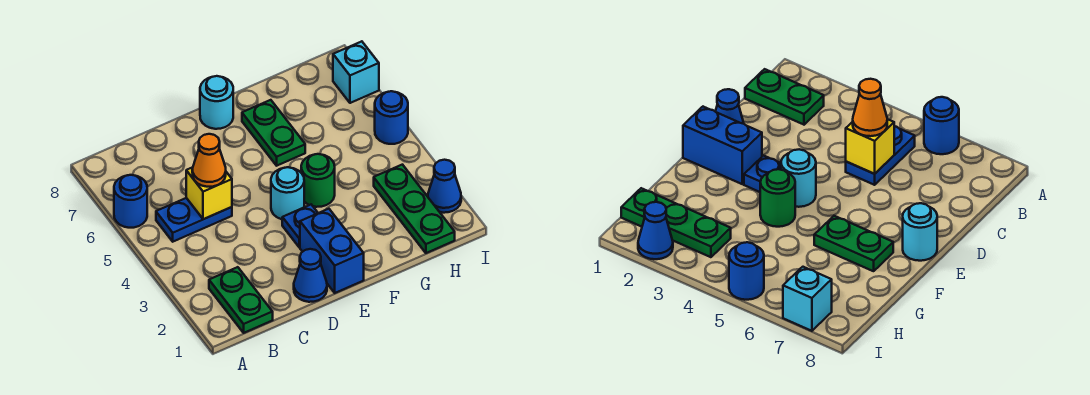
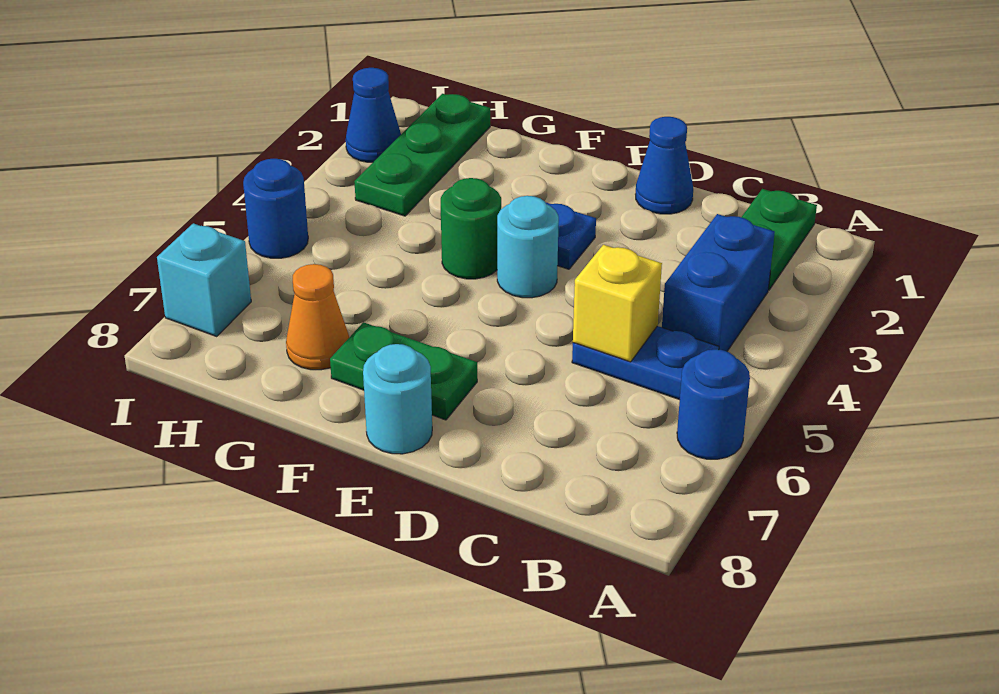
orange 1x1 cone [192,134,226,187] -> orange 1x1 cone moved to [286,264,349,370]
blue 1x2 brick [300,209,364,293] -> blue 1x2 brick moved to [662,214,775,351]
green 1x2 plate [242,100,305,166] -> green 1x2 plate turned to [330,322,477,420]

